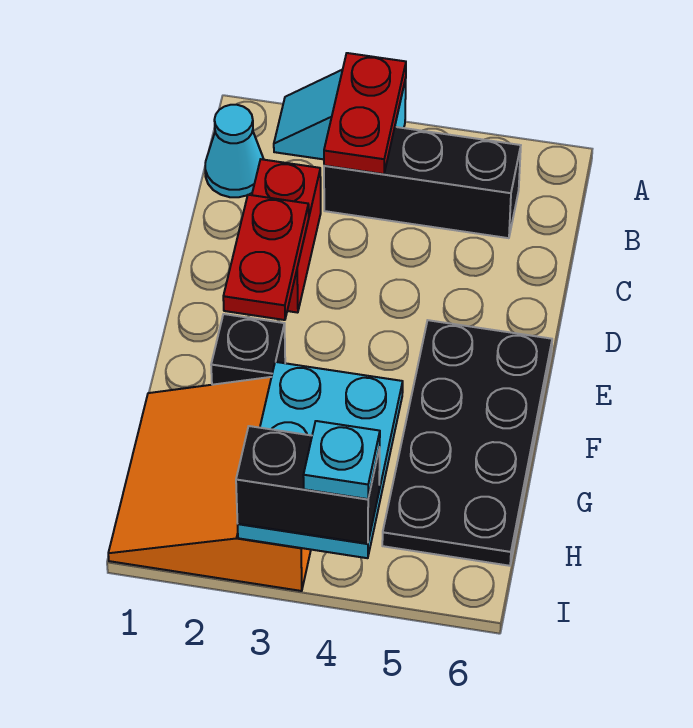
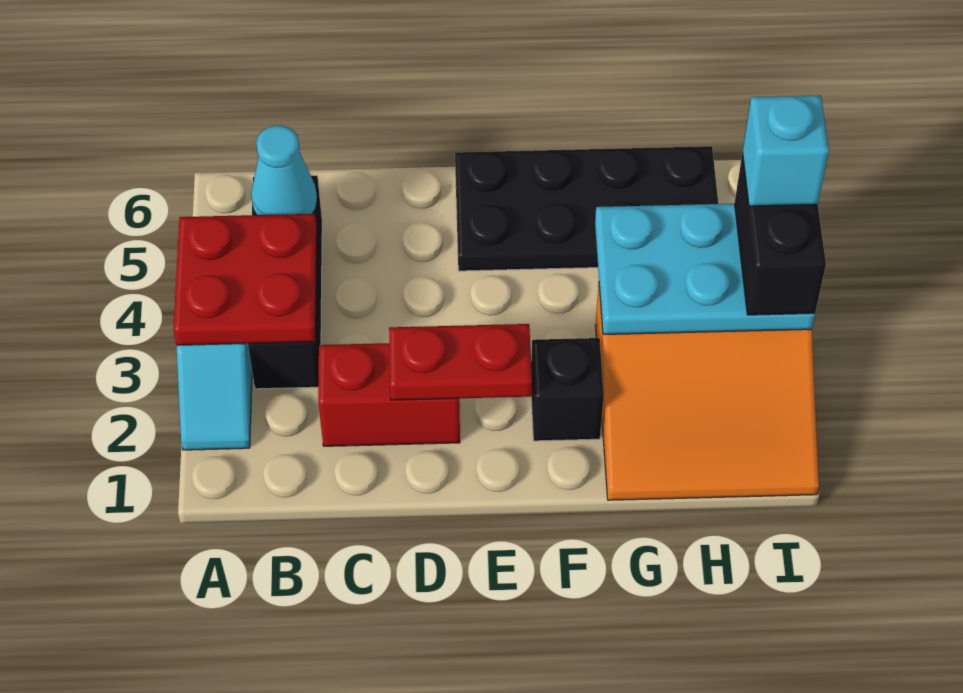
red 1x2 plate [324,53,406,174] -> red 2x2 plate [173,214,317,345]
cyan 1x1 cone [205,105,264,197] -> cyan 1x1 cone moved to [251,126,317,215]
cyan 1x1 plate [303,421,380,499] -> cyan 1x1 brick [742,95,829,206]

